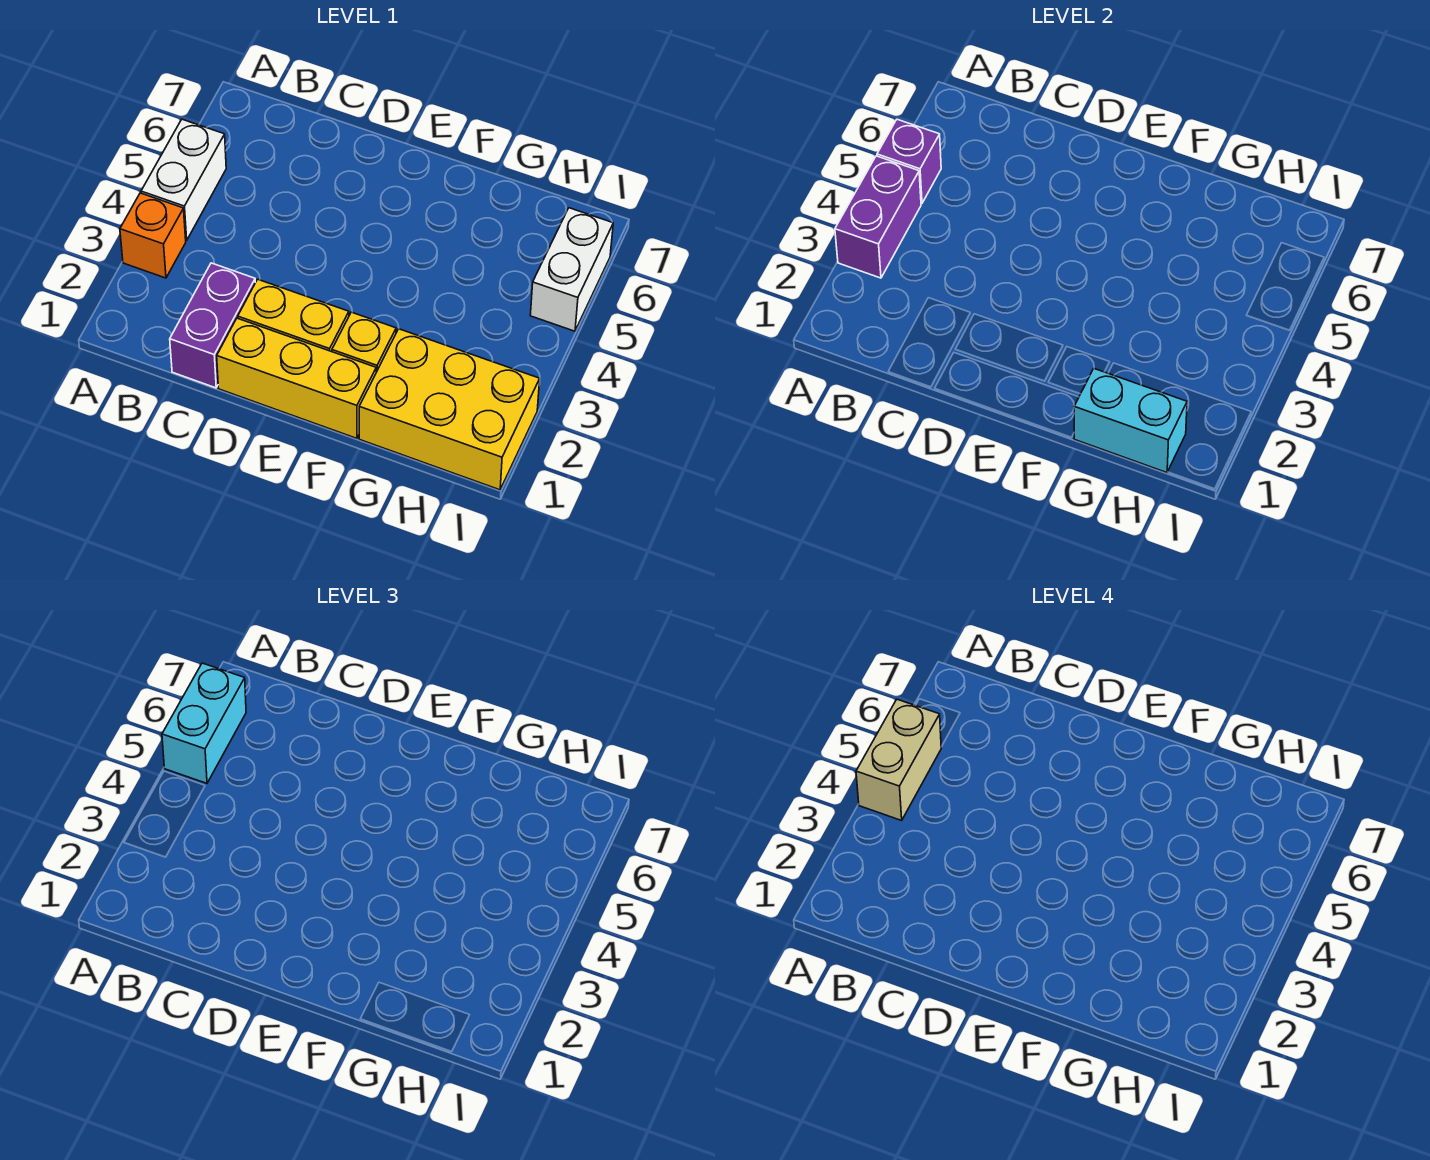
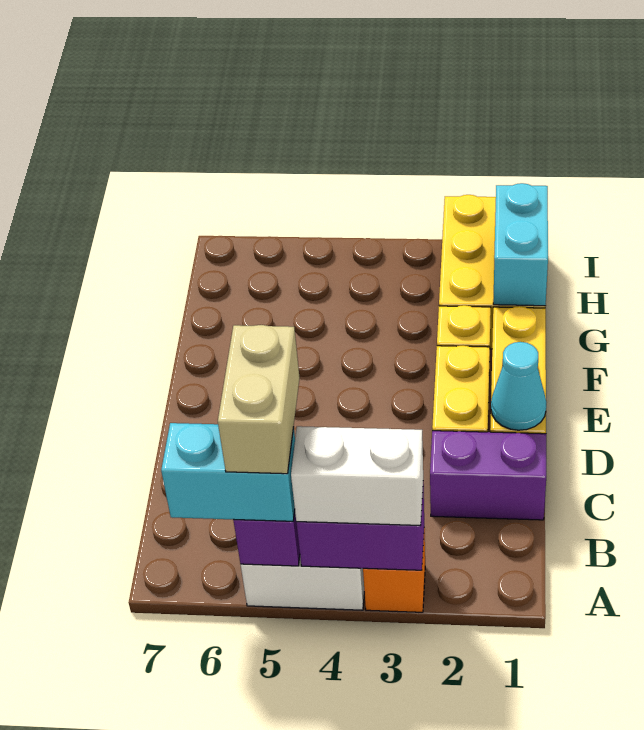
tan 1x2 brick [856,699,942,820] -> tan 1x2 brick turned to [218,325,300,474]
none -> cyan 1x1 cone [491,342,546,430]
white 1x2 brick [530,208,613,331] -> white 1x2 brick moved to [291,426,423,526]

